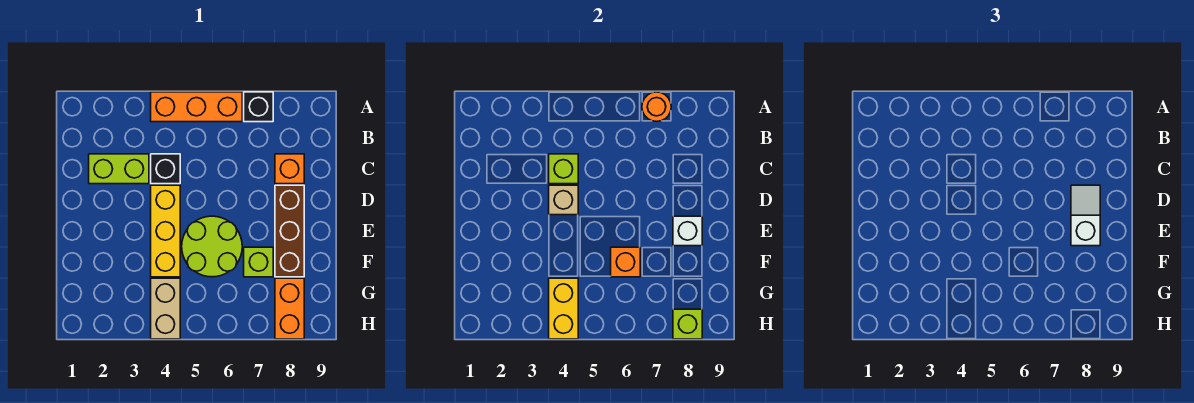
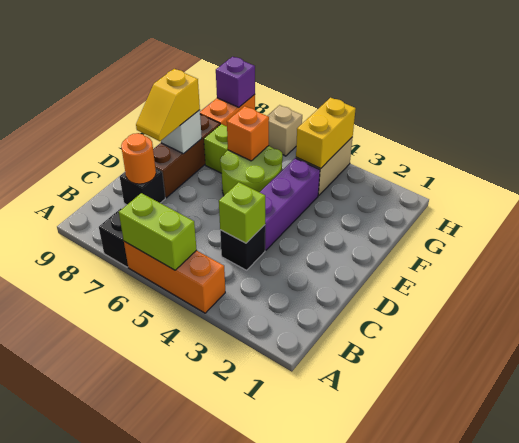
orange 1x1 round brick [642,92,671,122] -> orange 1x1 round brick moved to [121,133,156,184]
lime 1x2 brick [89,154,149,184] -> lime 1x2 brick moved to [119,193,197,270]
orange 1x1 brick [275,154,304,184] -> black 1x1 brick [120,169,165,205]
yellow 1x3 brick [151,185,180,277] -> purple 1x3 brick [260,158,320,250]
tan 1x1 brick [549,185,578,215] -> tan 1x1 brick moved to [267,105,302,156]
white 1x2 slope [1071,185,1100,246] -> yellow 1x2 slope [136,69,200,141]
lime 1x1 brick [673,309,702,339] -> purple 1x1 brick [216,57,255,107]

